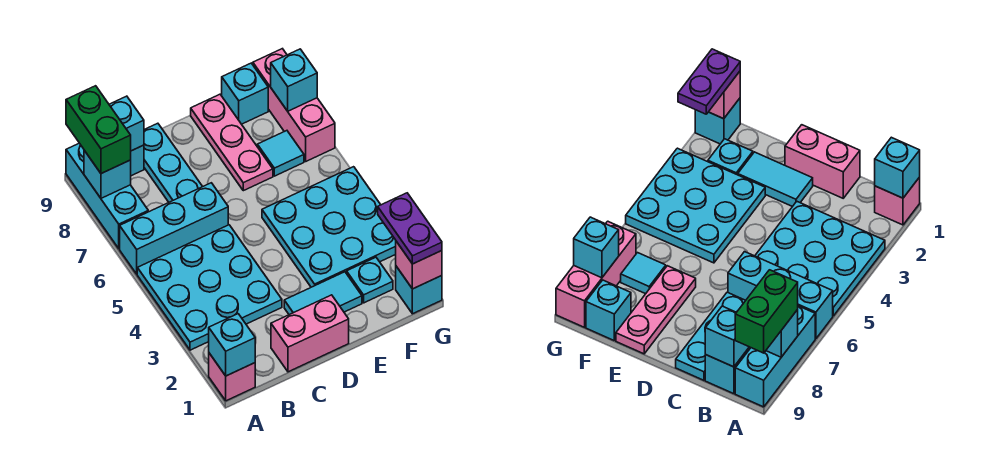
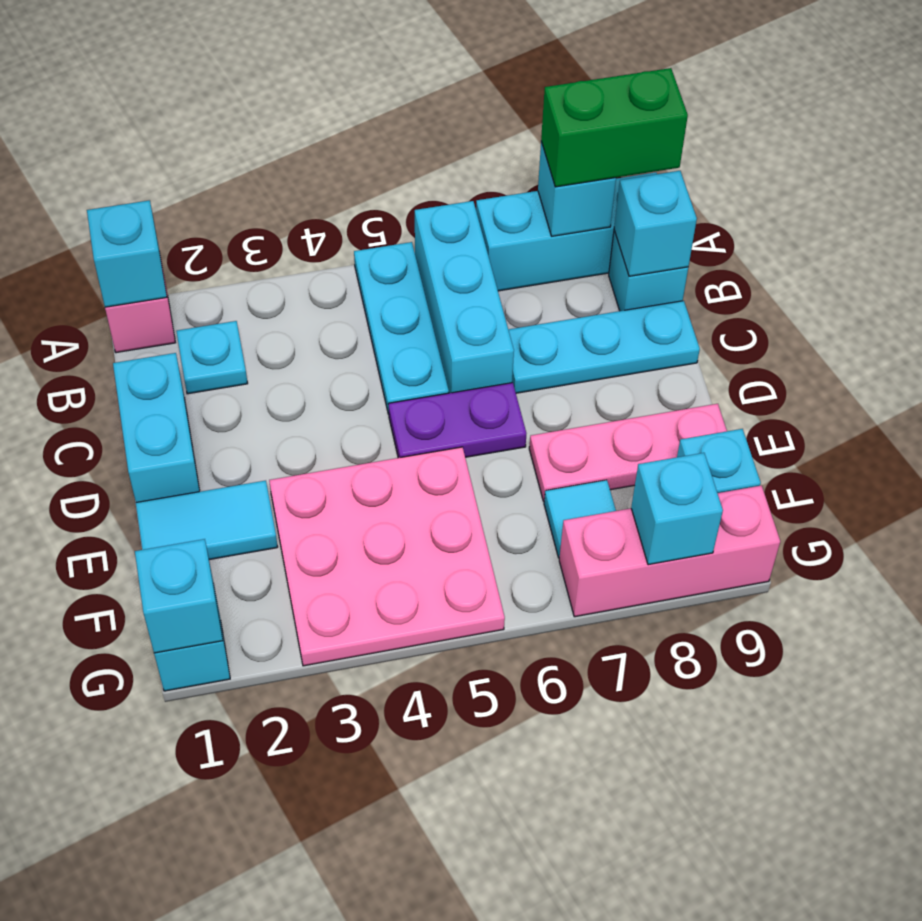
cyan 3x3 plate [137,225,282,350] -> cyan 1x3 plate [354,242,449,414]
pink 1x2 brick [271,295,349,372] -> cyan 1x2 brick [113,353,200,502]
cyan 1x2 tile [284,272,362,315] -> cyan 1x2 tile turned to [136,481,278,560]
cyan 3x3 plate [262,167,396,287] -> pink 3x3 plate [269,447,505,666]
cyan 1x1 plate [347,257,393,303] -> cyan 1x1 plate moved to [176,321,248,394]
pink 1x1 brick [396,241,442,289] -> cyan 1x1 brick [135,539,223,653]
purple 1x2 plate [378,193,442,264] -> purple 1x2 plate moved to [389,383,526,458]

